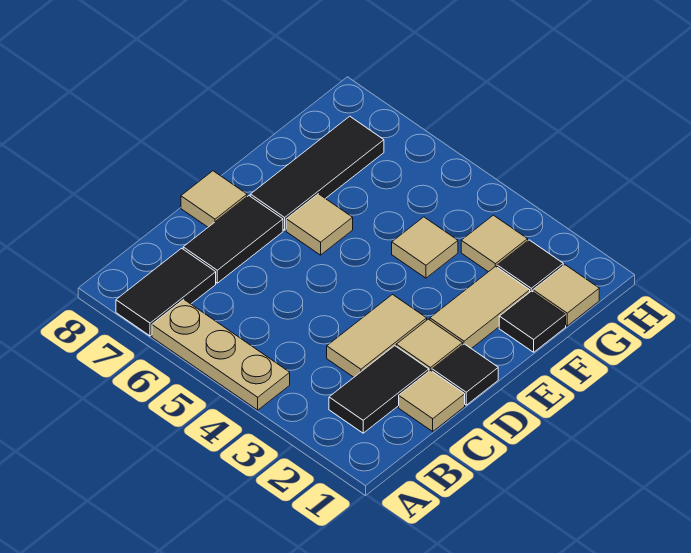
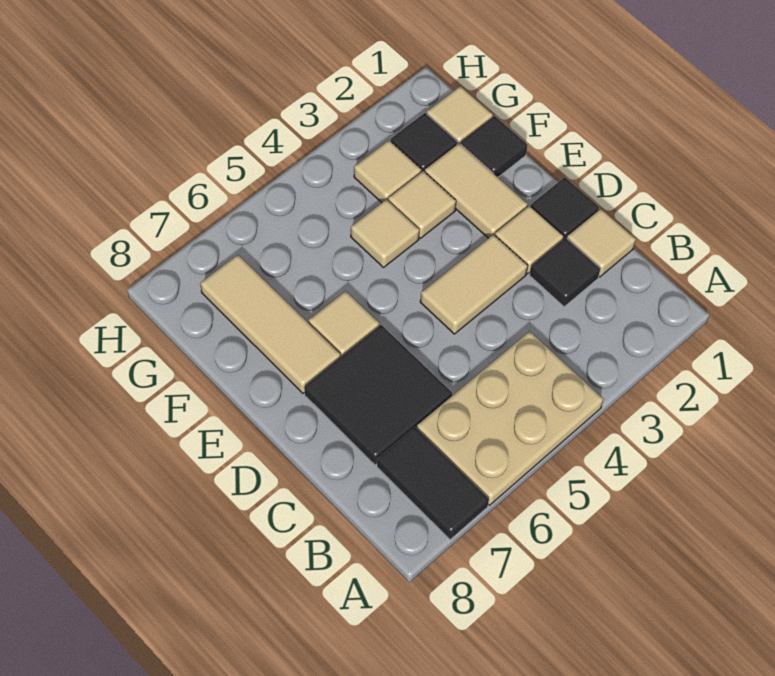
tan 1x3 plate [152,300,290,410] -> tan 2x3 plate [417,331,603,505]
black 1x2 tile [329,346,429,433] -> black 1x1 tile [530,238,601,307]
tan 1x2 tile [327,295,427,377] -> tan 1x2 tile turned to [420,235,528,334]
black 1x2 tile [183,196,283,283] -> black 2x2 tile [304,325,452,465]
tan 1x1 tile [181,171,247,227] -> tan 1x1 tile moved to [388,171,456,238]
black 1x3 tile [250,116,384,230] -> tan 1x3 tile [200,255,340,393]

